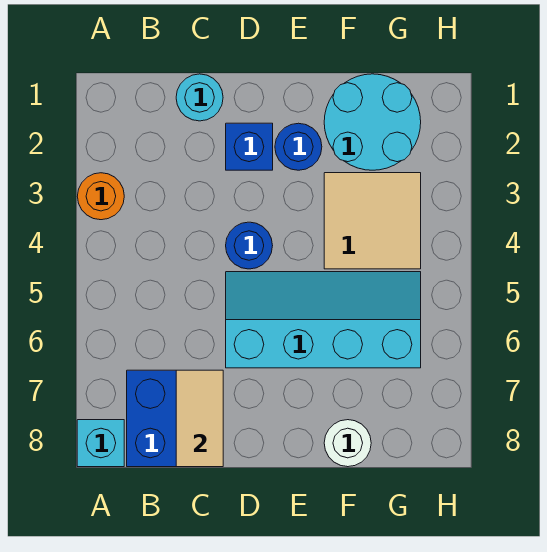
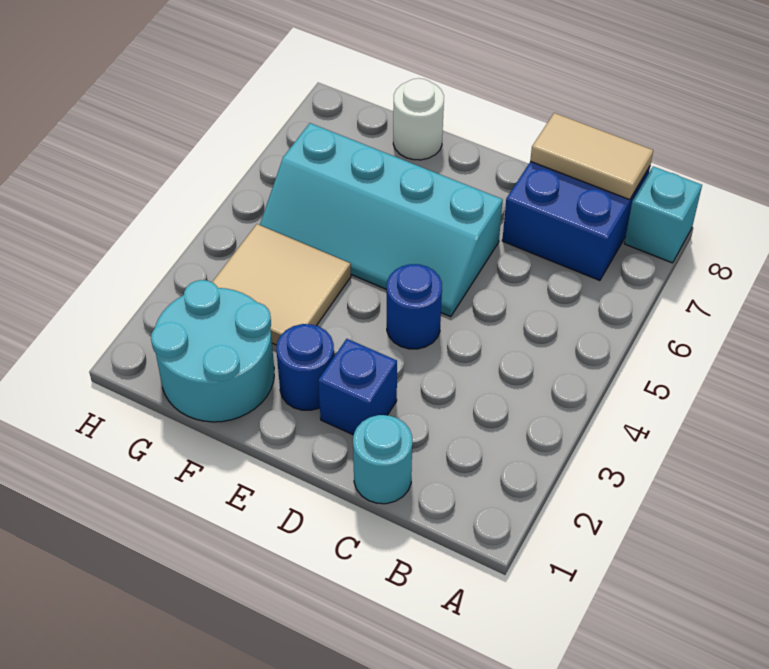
orange 1x1 round brick [77,173,124,220] -> none
tan 1x2 tile [176,370,223,467] -> tan 1x2 tile turned to [530,113,653,200]

